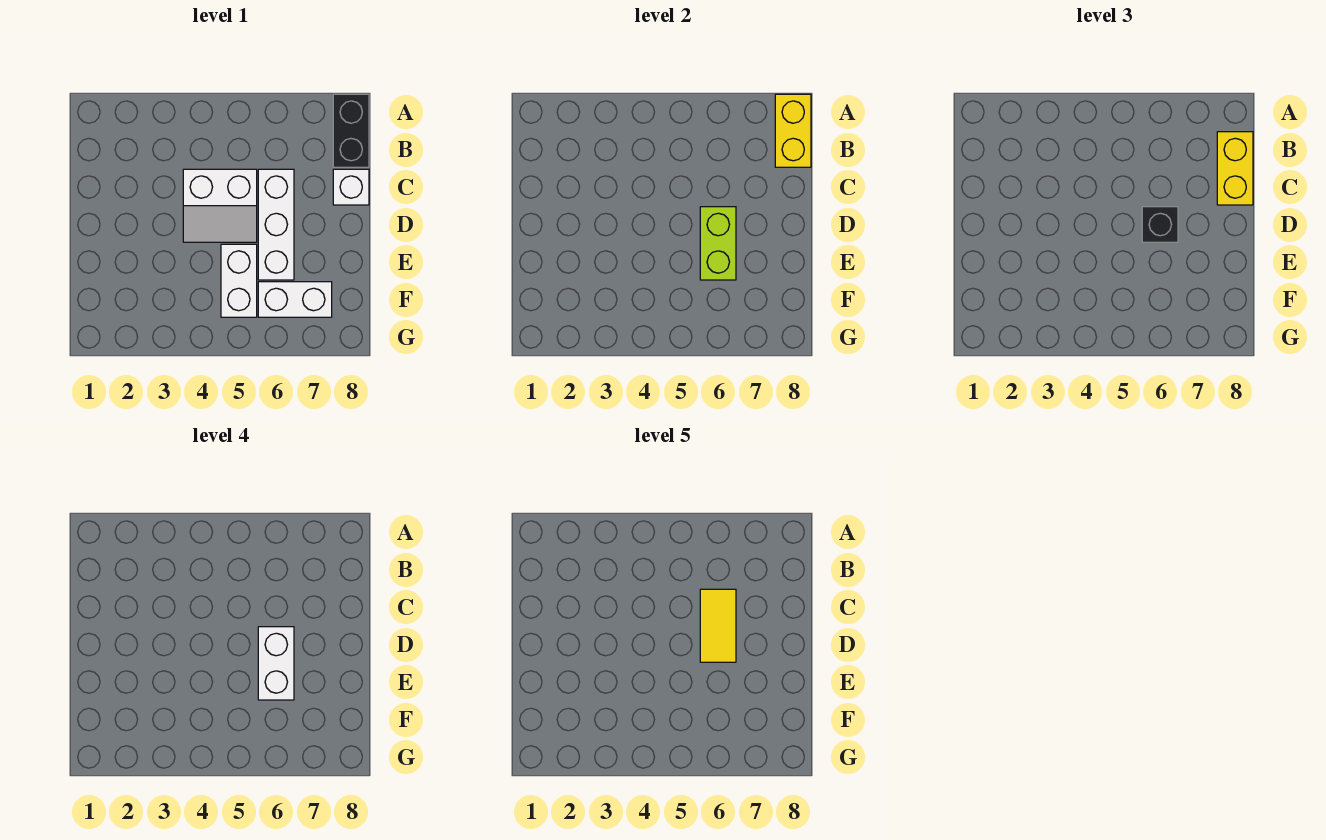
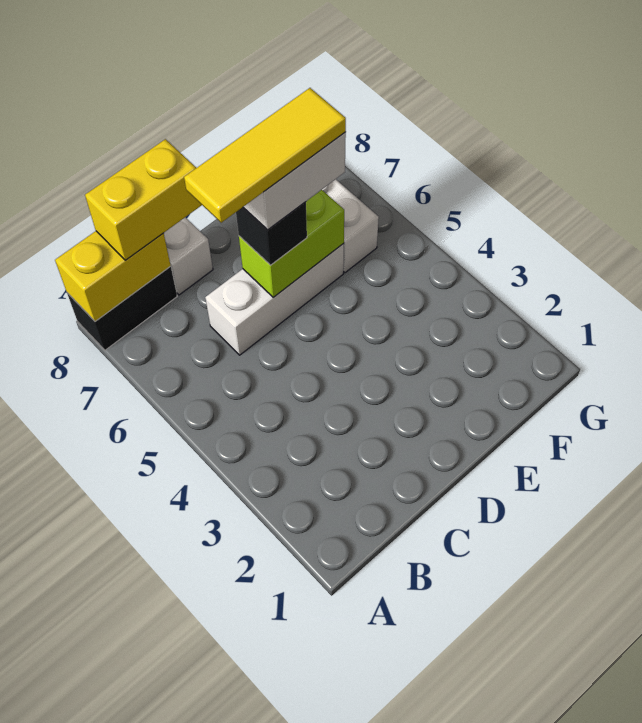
white 2x2 slope [183,169,257,242] -> none
yellow 1x2 tile [700,589,736,662] -> yellow 1x3 tile [184,88,346,223]
white 1x2 brick [221,244,257,317] -> none

